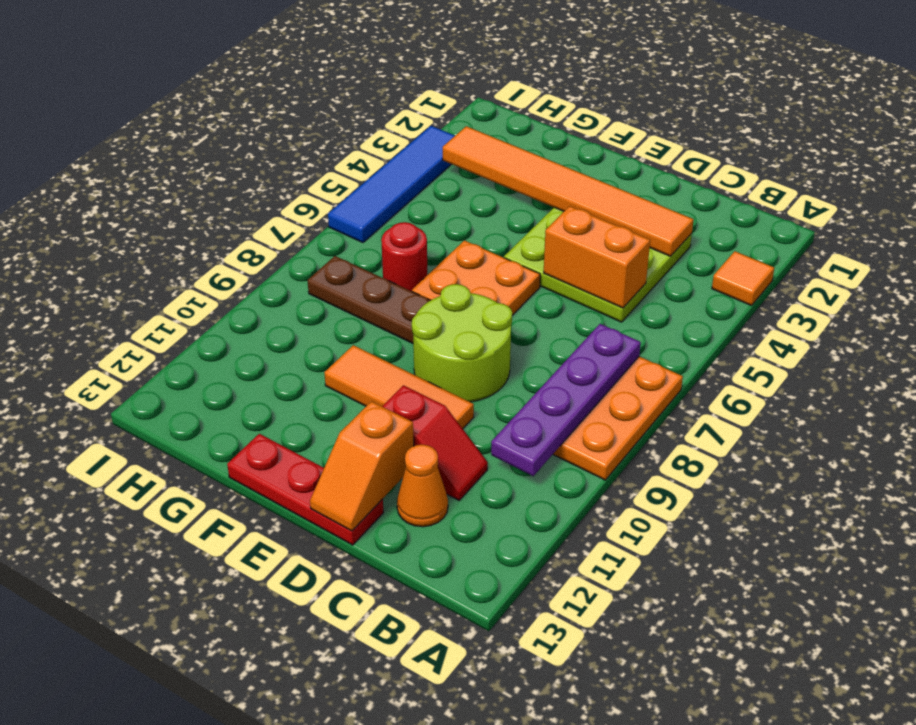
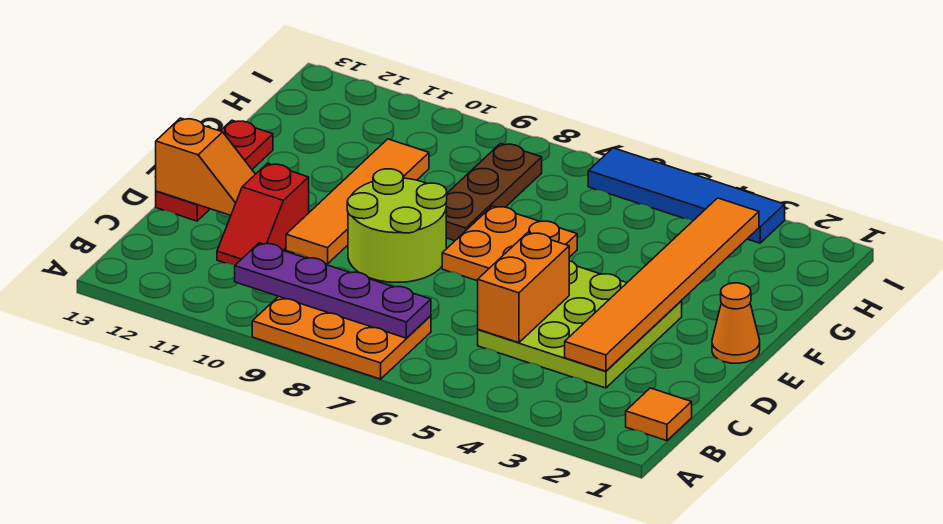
orange 1x1 tile [712,251,774,306] -> orange 1x1 tile moved to [626,388,692,441]
orange 1x1 cone [397,445,448,527] -> orange 1x1 cone moved to [712,283,760,363]
orange 1x3 tile [324,345,474,429] -> orange 1x4 tile [286,139,429,264]
orange 1x2 slope [310,401,414,531] -> orange 1x2 slope turned to [156,118,255,215]
red 1x1 round brick [381,222,427,291] -> none

